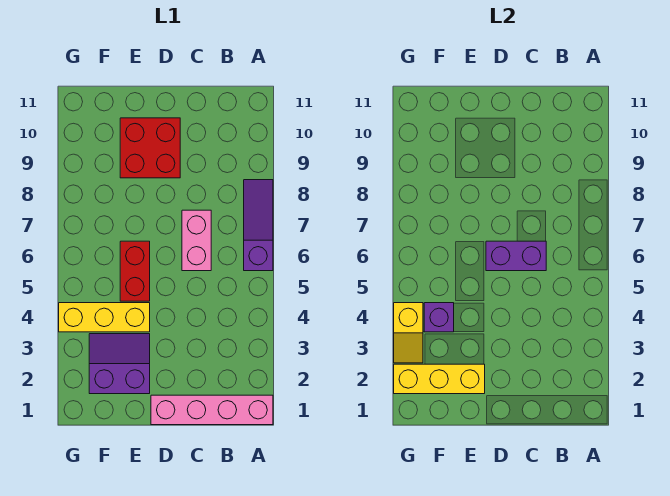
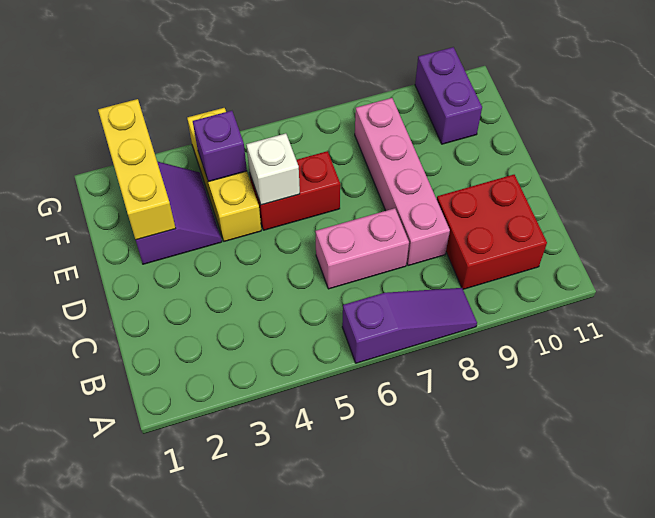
pink 1x4 brick [151,395,273,425] -> pink 1x4 brick moved to [355,98,450,266]
purple 1x2 brick [486,241,546,271] -> purple 1x2 brick moved to [415,47,482,144]
red 2x2 brick [120,118,180,178] -> red 2x2 brick moved to [437,175,547,289]
none -> white 1x1 brick [246,133,300,205]
yellow 1x2 slope [394,303,423,363] -> none

